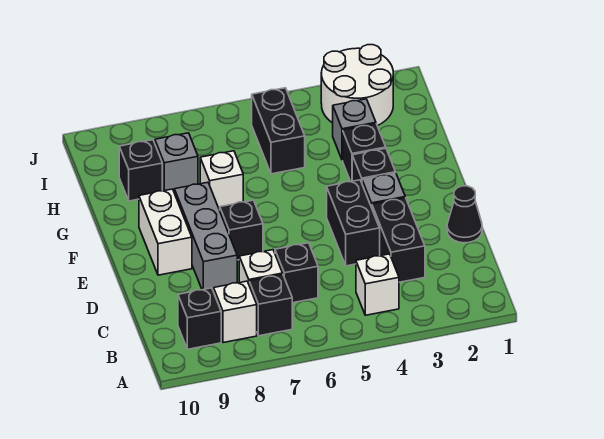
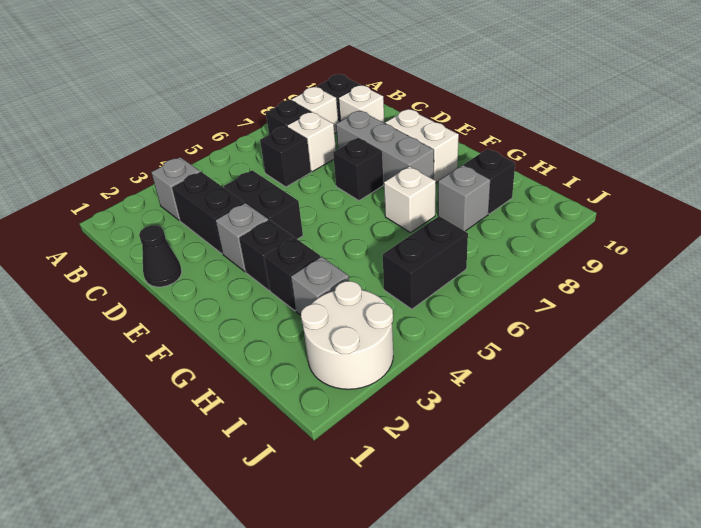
none -> grey 1x1 brick [151,157,200,220]
white 1x1 brick [356,254,399,315] -> white 1x1 brick moved to [339,85,384,123]
black 1x2 brick [252,88,305,174] -> black 1x2 brick turned to [383,216,468,309]

